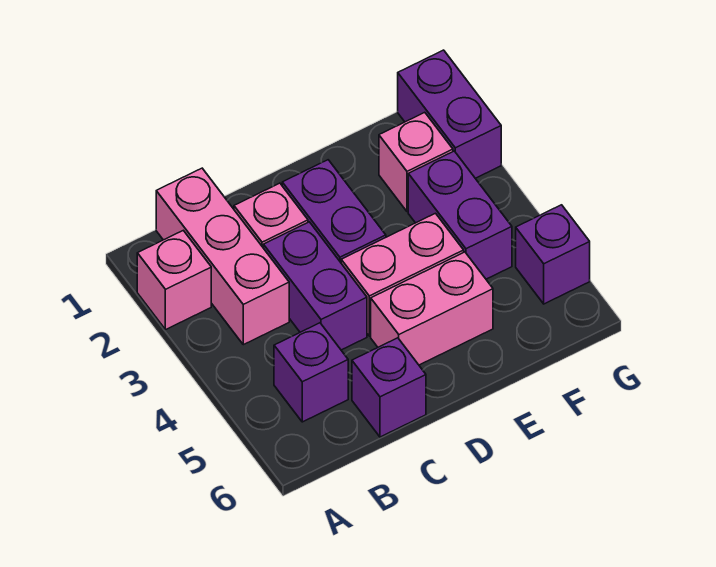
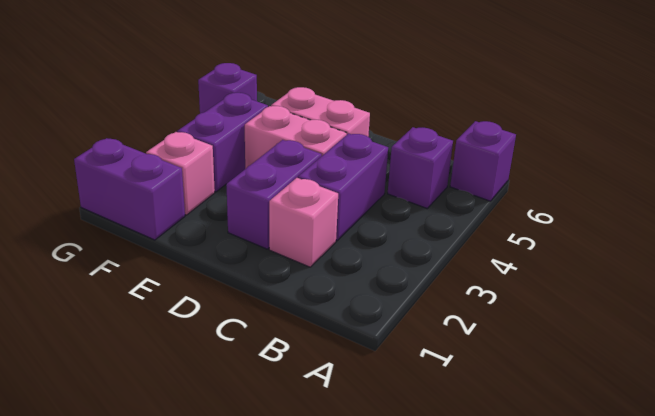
pink 1x1 brick [137,230,211,330] -> none
pink 1x3 brick [156,168,289,345] -> none
purple 1x1 brick [352,338,426,437] -> purple 1x1 brick moved to [450,121,516,201]
purple 1x2 brick [398,50,501,178] -> purple 1x2 brick turned to [74,138,185,240]

